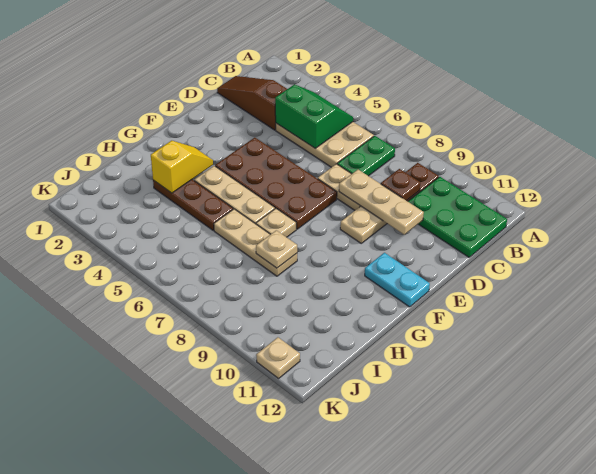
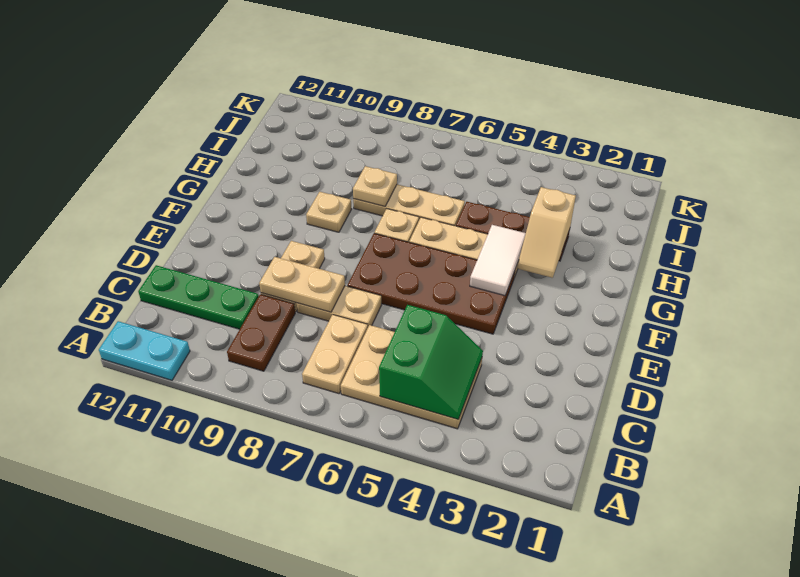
green 2x2 slope [275,84,353,148] -> green 2x2 slope turned to [379,305,483,419]
green 1x2 plate [337,136,395,176] -> tan 1x2 plate [302,315,368,394]
green 2x3 plate [408,177,507,257] -> green 1x3 plate [138,265,259,329]
brown 1x3 slope [217,76,287,130] -> none
brown 1x1 plate [381,169,420,201] -> none
tan 1x3 plate [339,170,424,235] -> tan 1x2 plate [259,257,345,312]
none -> white 1x2 tile [470,225,526,296]
cyan 1x2 plate [365,253,430,307] -> cyan 1x2 plate moved to [99,321,190,380]
yellow 1x2 slope [151,141,213,193] -> tan 1x2 slope [518,187,576,278]
tan 1x1 plate [256,337,300,378] -> tan 1x1 plate moved to [306,192,351,232]

